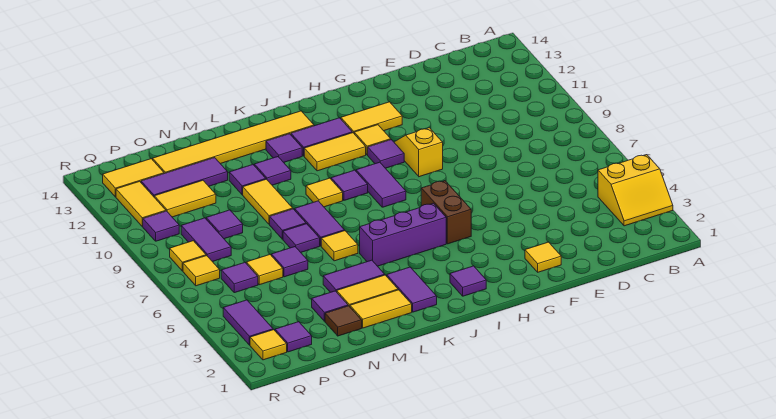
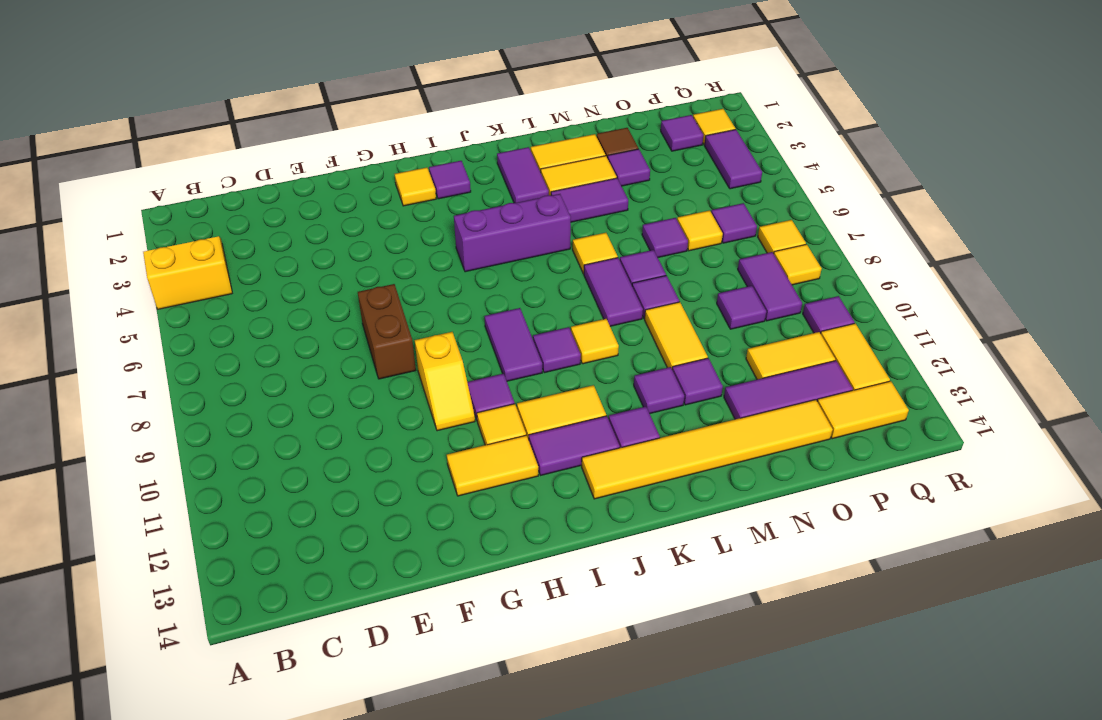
yellow 1x1 tile [525,242,561,272] -> yellow 1x1 tile moved to [395,167,436,206]
brown 1x2 brick [421,181,471,244] -> brown 1x2 brick moved to [358,284,416,379]

